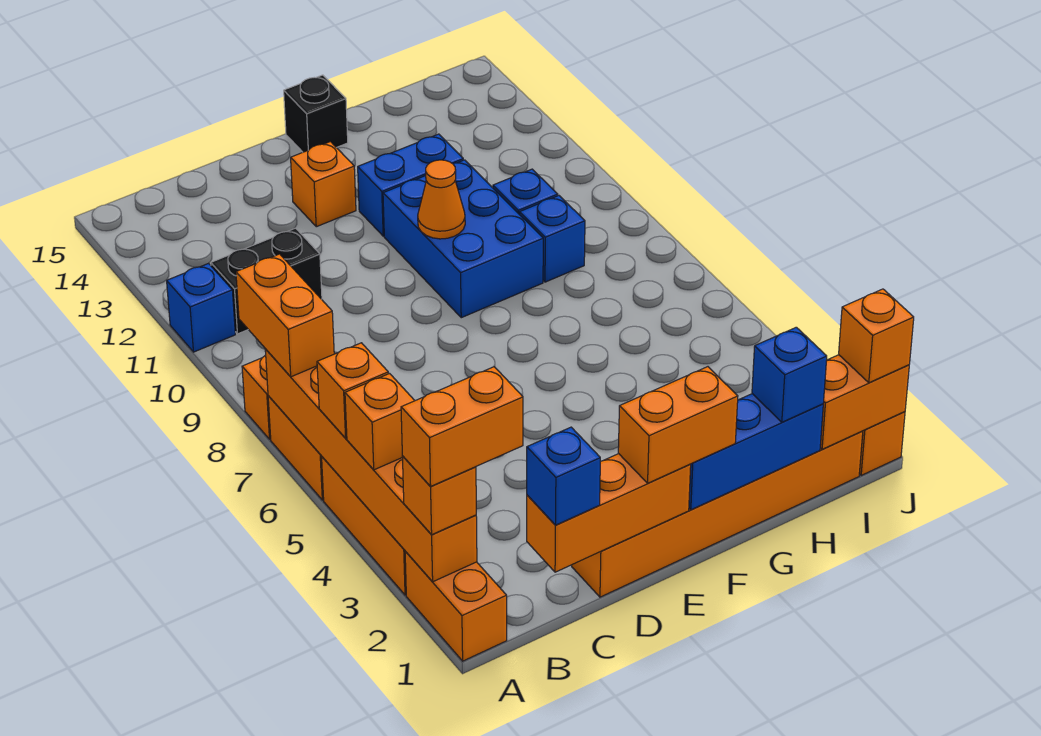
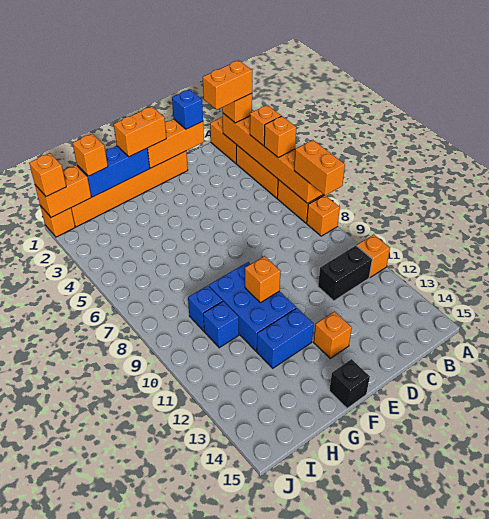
blue 1x1 brick [167,263,235,352] -> orange 1x1 brick [357,234,390,278]
orange 1x1 cone [418,160,465,239] -> orange 1x1 brick [245,256,281,303]
blue 1x1 brick [752,327,827,422] -> orange 1x1 brick [73,134,108,176]

